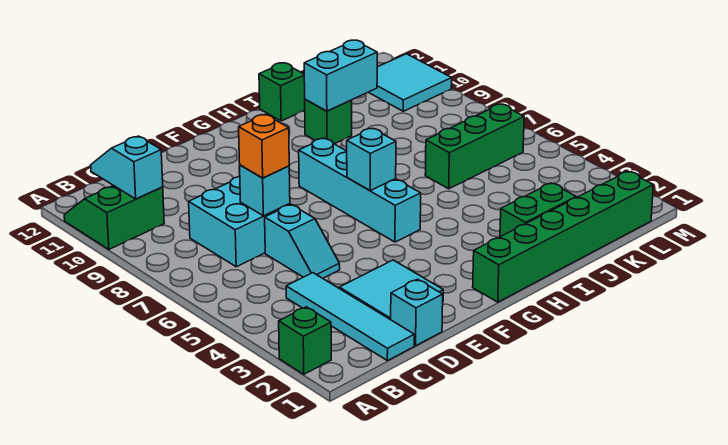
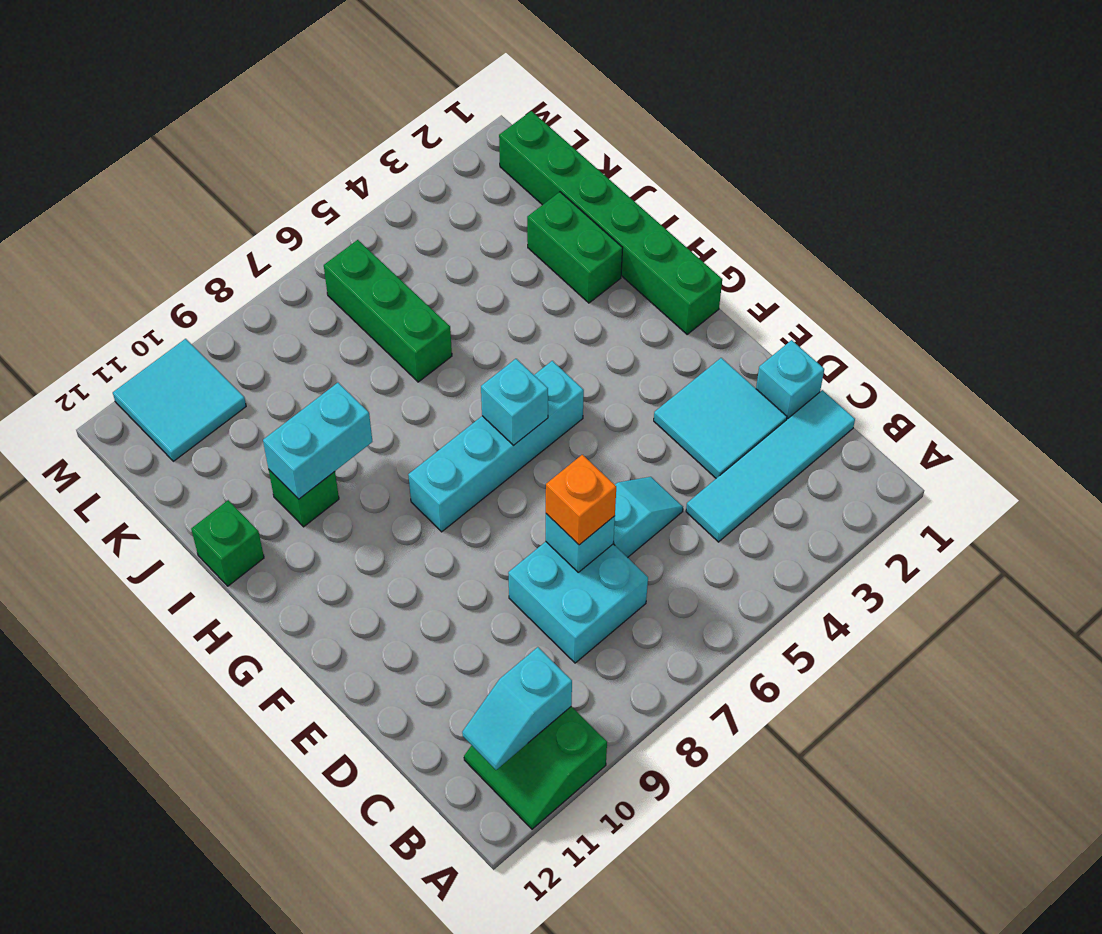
green 1x1 brick [279,307,331,374] -> none
cyan 1x2 brick [304,40,377,111] -> cyan 1x2 brick turned to [263,383,372,499]

